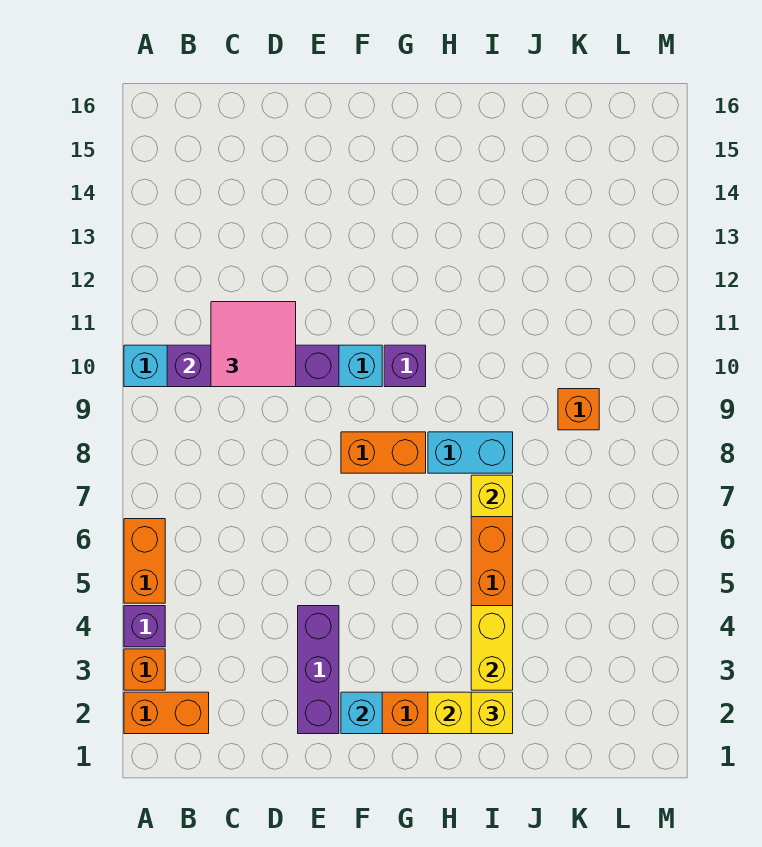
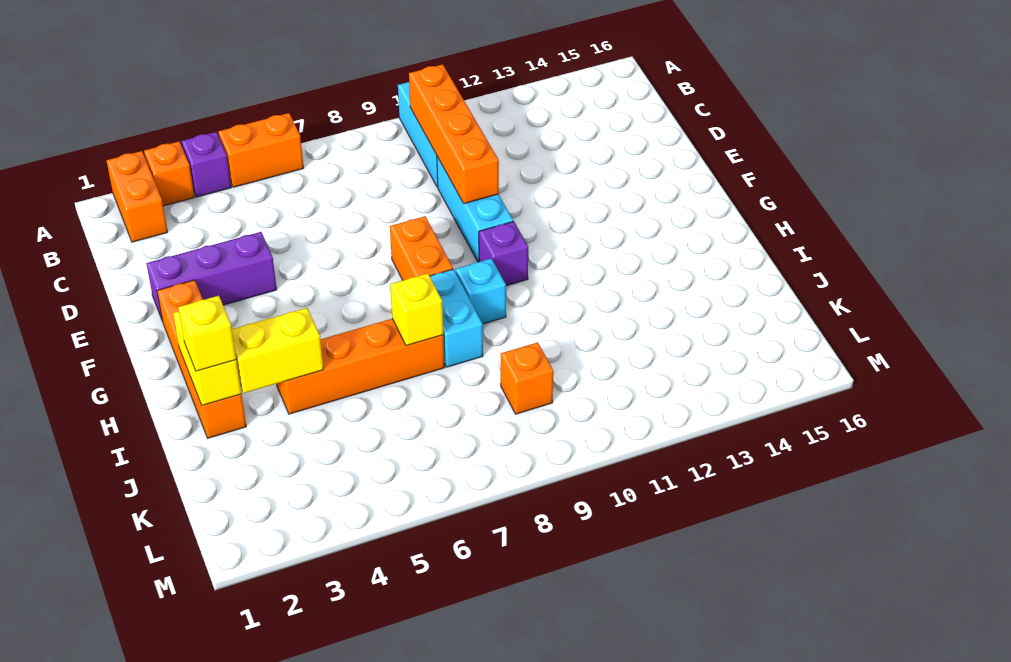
purple 1x4 brick [167,345,339,387] -> orange 1x4 brick [409,64,499,204]
pink 2x2 tile [211,302,296,387] -> none
cyan 1x1 brick [341,692,382,734] -> cyan 1x1 brick moved to [455,258,506,324]

